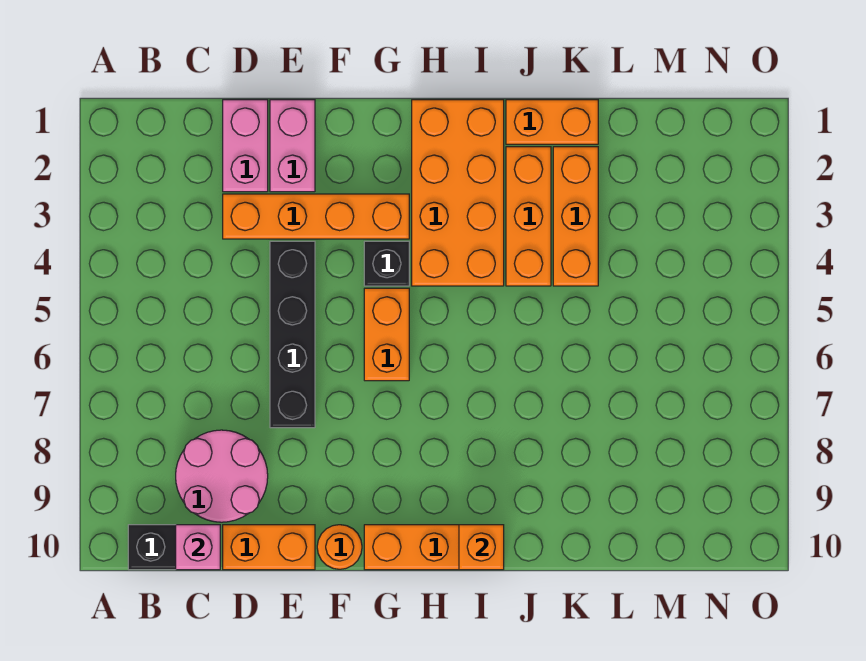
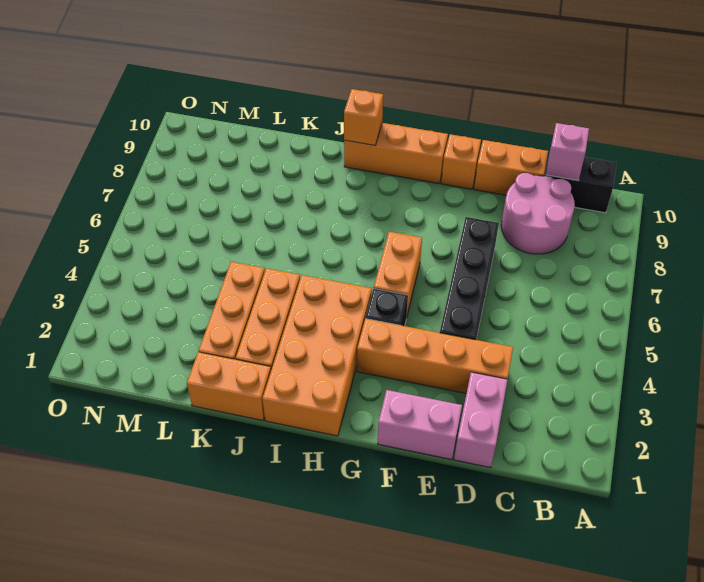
pink 1x2 brick [270,100,315,192] -> pink 1x2 brick turned to [378,390,462,460]
orange 1x1 round brick [317,525,362,569] -> orange 1x1 brick [441,134,481,189]

